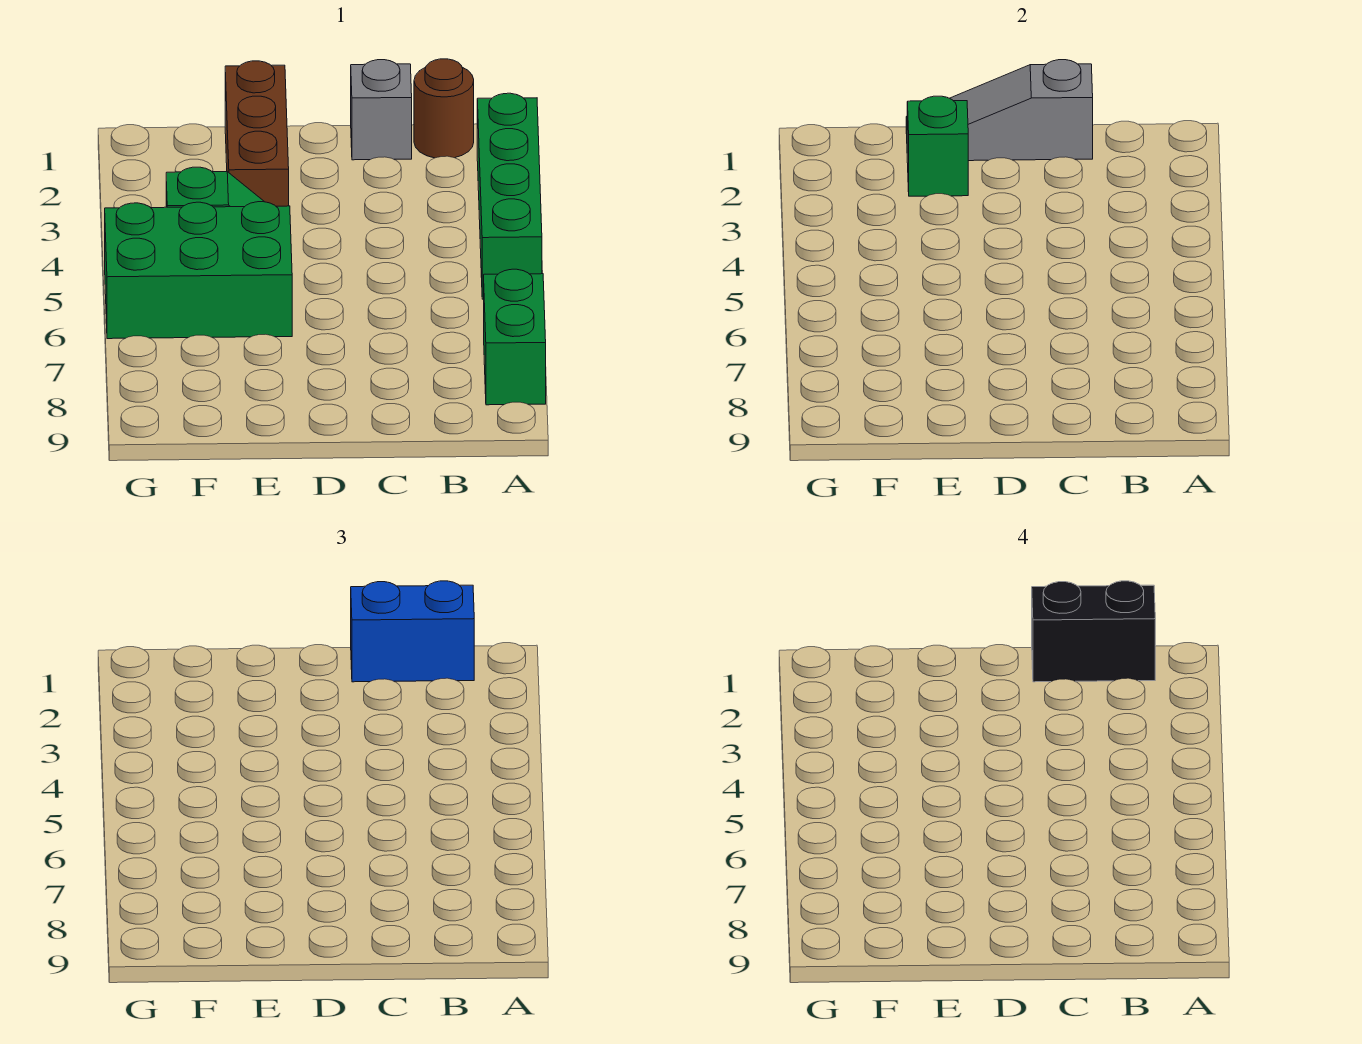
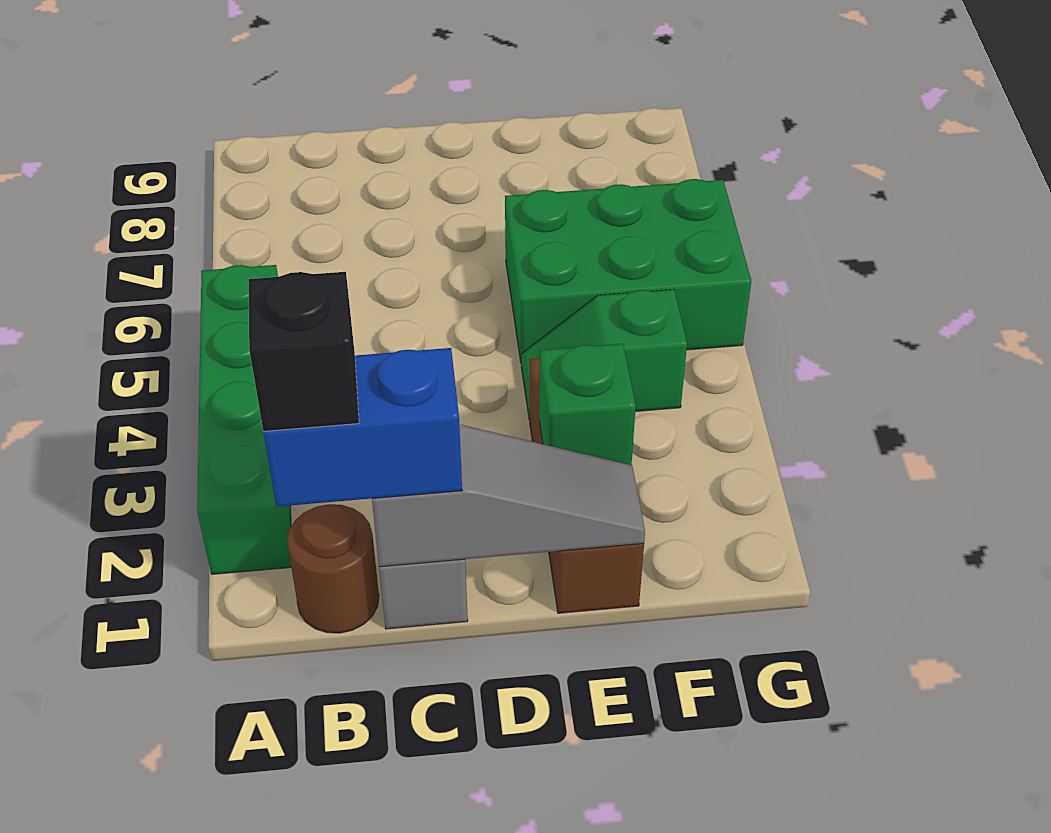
green 1x2 brick [484,269,546,405] -> none
black 1x2 brick [1032,581,1155,682] -> black 1x1 brick [249,272,359,431]

